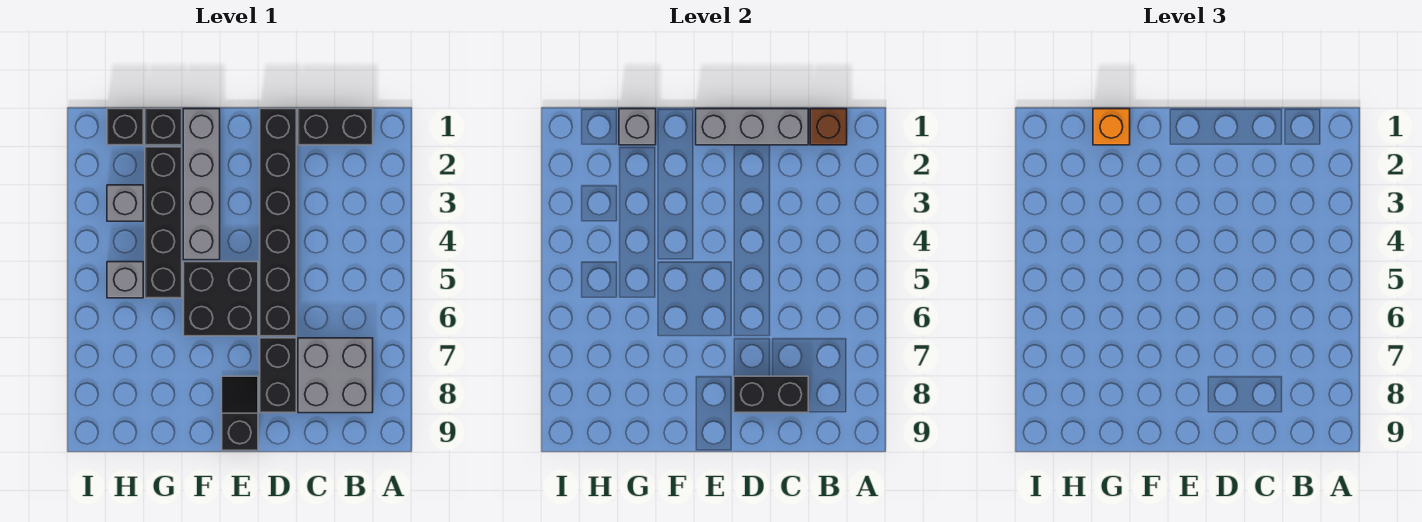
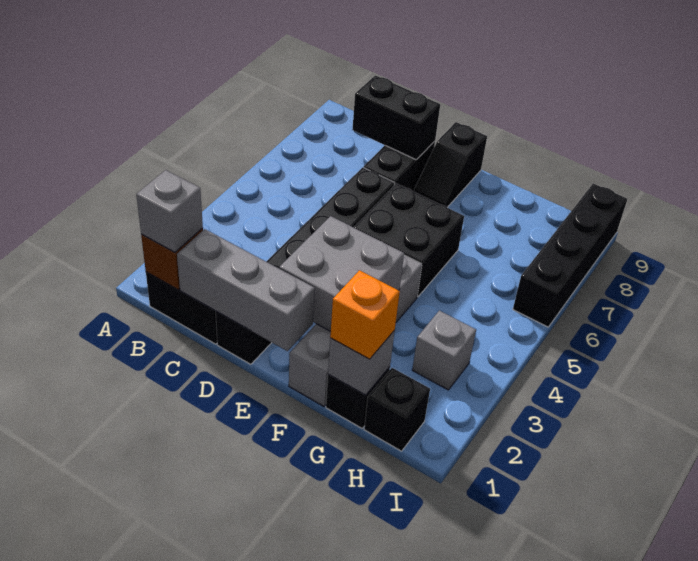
grey 2x2 brick [298,338,373,413] -> grey 2x2 brick moved to [279,216,404,332]
black 1x4 brick [145,147,182,298] -> black 1x4 brick moved to [513,183,627,327]
grey 1x1 brick [107,262,143,298] -> grey 1x1 brick moved to [136,170,203,252]

